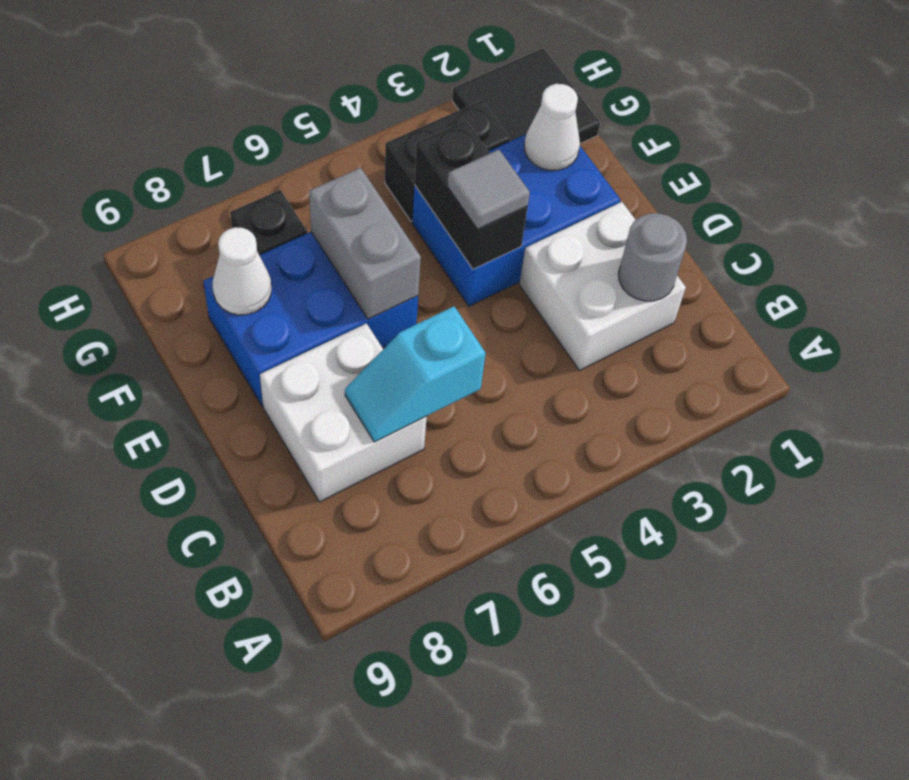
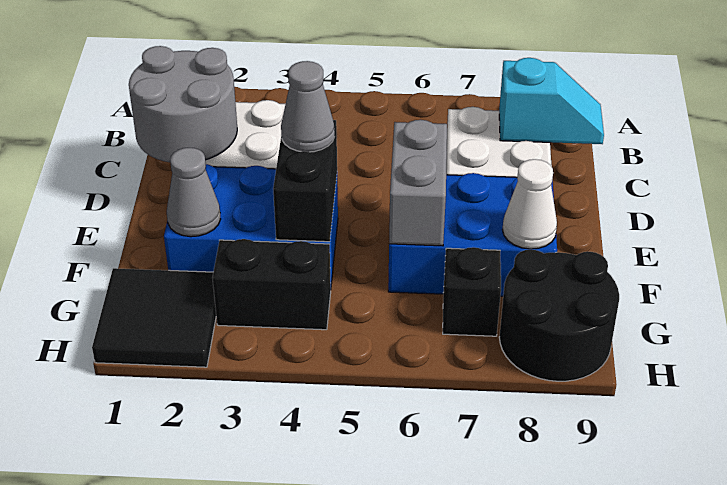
grey 1x1 round brick [618,213,687,301] -> grey 2x2 round brick [129,46,237,162]
cyan 1x2 slope [345,307,486,442] -> cyan 1x2 slope moved to [499,58,604,144]
grey 1x1 tile [447,150,530,229] -> grey 1x1 cone [281,61,335,152]
white 1x1 cone [524,84,580,170] -> grey 1x1 cone [167,148,221,237]
none -> black 2x2 round brick [499,249,619,381]

